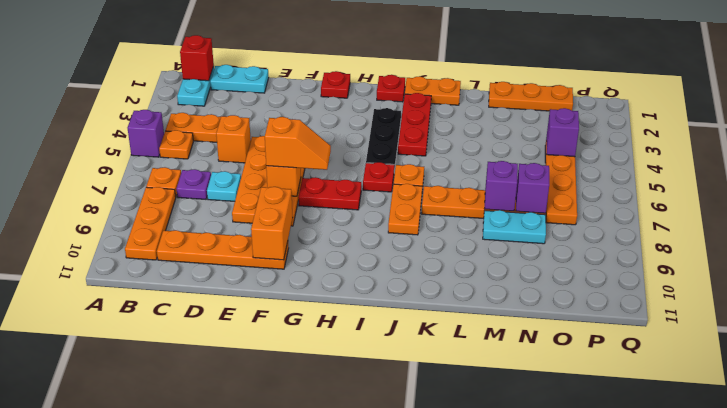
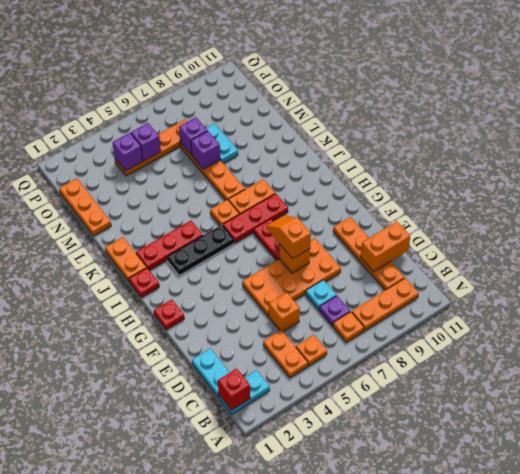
purple 1x1 brick [128,110,164,157] -> purple 1x1 brick moved to [131,123,161,161]
orange 1x2 brick [251,187,293,260] -> orange 1x2 brick moved to [361,221,410,272]
red 1x1 plate [363,162,394,192] -> red 1x3 plate [223,194,288,243]

